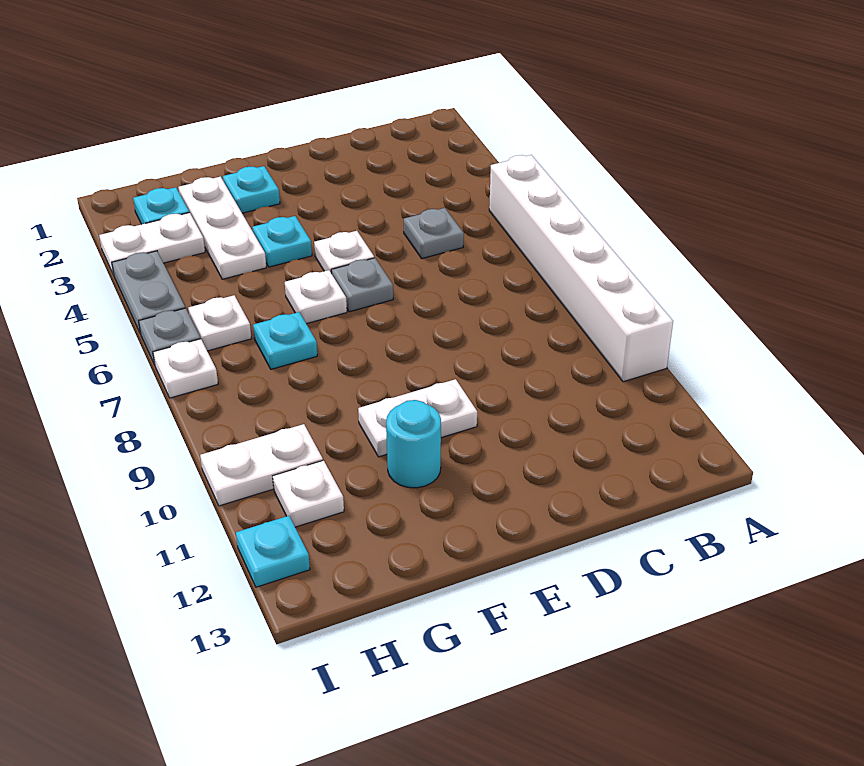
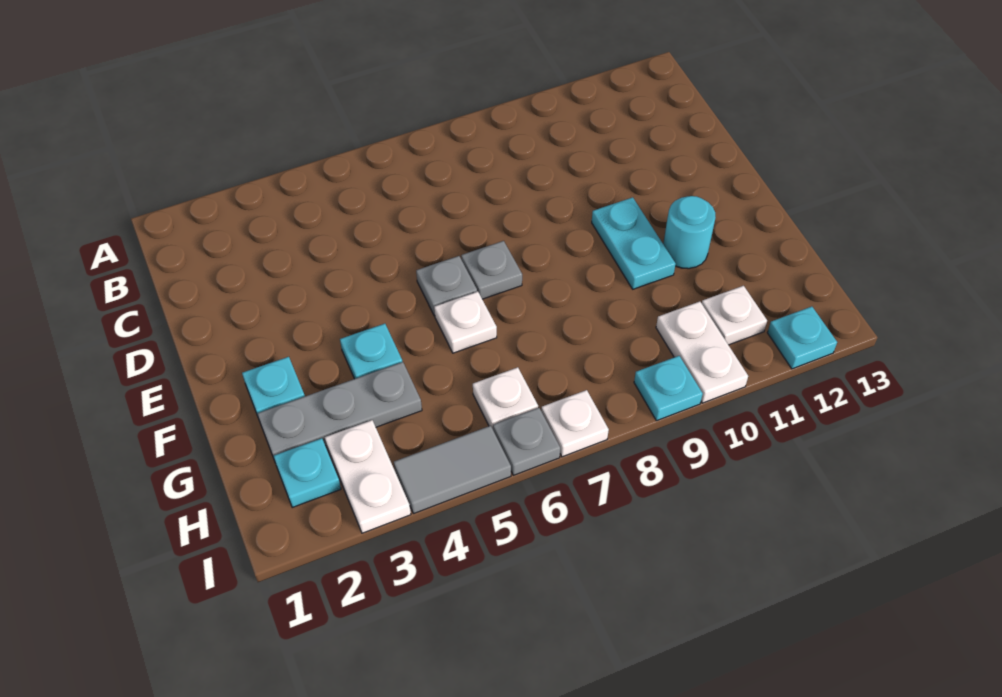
white 1x6 brick [489,155,673,382] -> none
grey 1x1 plate [404,208,464,259] -> grey 1x1 plate moved to [461,241,522,299]
white 1x1 plate [314,231,374,274] -> none
white 1x2 plate [358,379,477,457] -> cyan 1x2 plate [592,197,676,289]
white 1x3 plate [178,177,266,279] -> grey 1x3 plate [257,362,422,458]
cyan 1x1 plate [253,312,317,369] -> cyan 1x1 plate moved to [634,356,703,421]
grey 1x2 plate [112,251,185,334] -> grey 1x2 tile [394,426,511,514]

